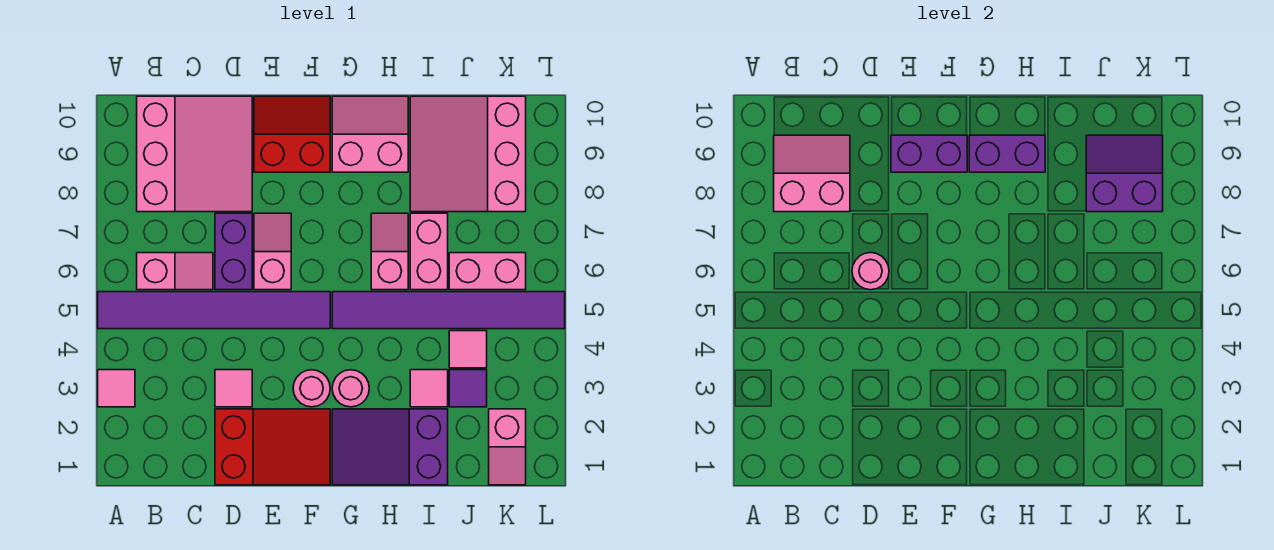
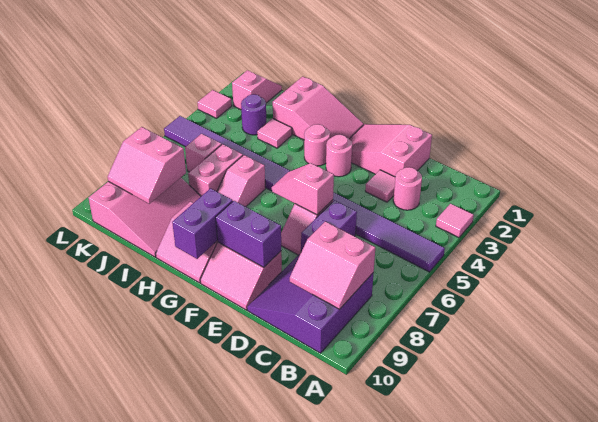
pink 1x2 slope [137,253,213,290] -> pink 1x2 slope moved to [272,163,334,215]
pink 3x3 slope [137,96,252,212] -> purple 3x3 slope [247,253,374,353]
red 2x3 slope [215,409,330,485] -> pink 2x3 slope [350,124,432,177]
pink 1x1 round brick [852,253,889,290] -> pink 1x1 round brick moved to [393,167,422,210]
red 2x2 slope [254,96,330,172] -> pink 2x2 slope [200,242,282,310]
purple 2x3 slope [332,409,448,485] -> pink 2x3 slope [273,76,364,140]
purple 1x2 brick [969,135,1045,172] -> purple 1x2 brick turned to [172,188,233,259]
purple 1x1 tile [449,370,487,407] -> purple 1x1 round brick [241,94,266,135]
pink 1x1 tile [449,331,487,368] -> pink 1x1 tile moved to [197,90,232,118]
pink 1x2 brick [449,253,526,290] -> pink 1x1 brick [185,134,222,172]
purple 2x2 slope [1086,135,1163,212] -> pink 2x2 slope [108,127,186,204]

